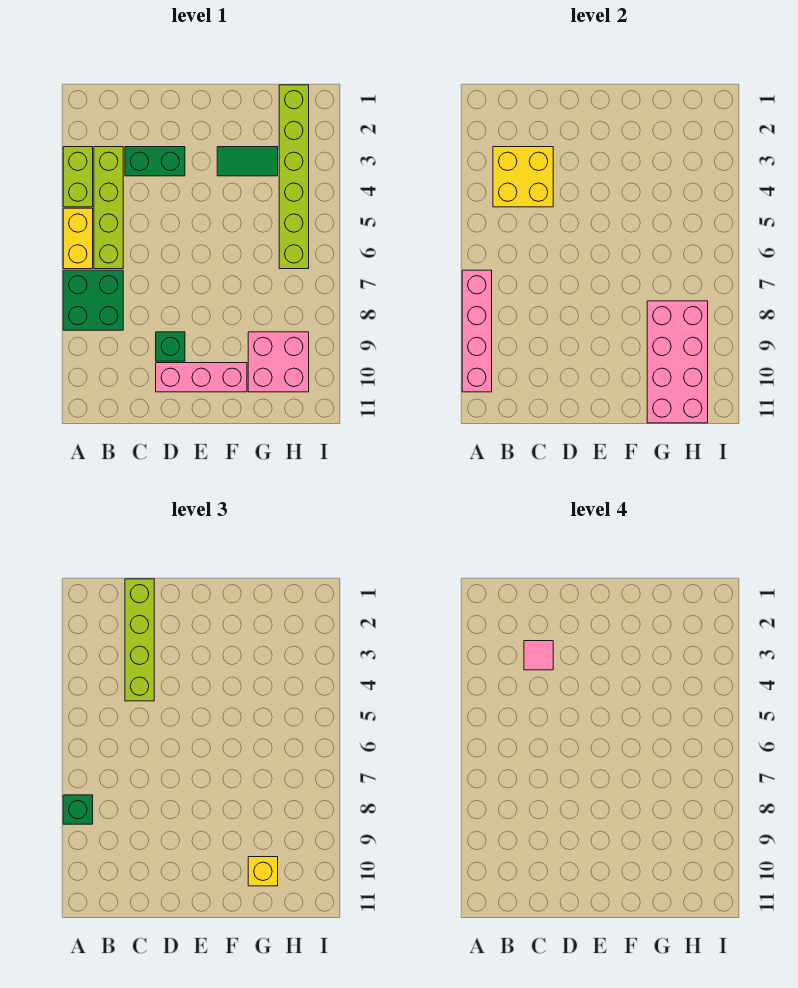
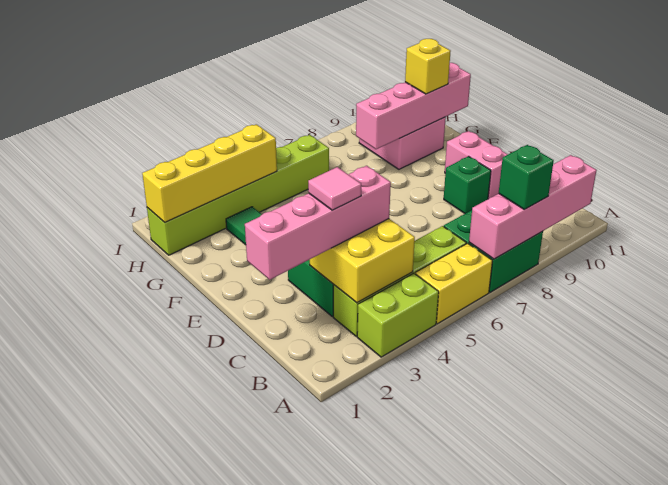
lime 1x4 brick [125,579,154,701] -> pink 1x4 brick [245,166,391,280]
pink 1x3 brick [156,363,247,392] -> pink 1x2 brick [445,131,508,199]
pink 2x4 brick [647,301,708,423] -> pink 1x4 brick [356,63,471,149]
none -> yellow 1x4 brick [142,124,277,222]

